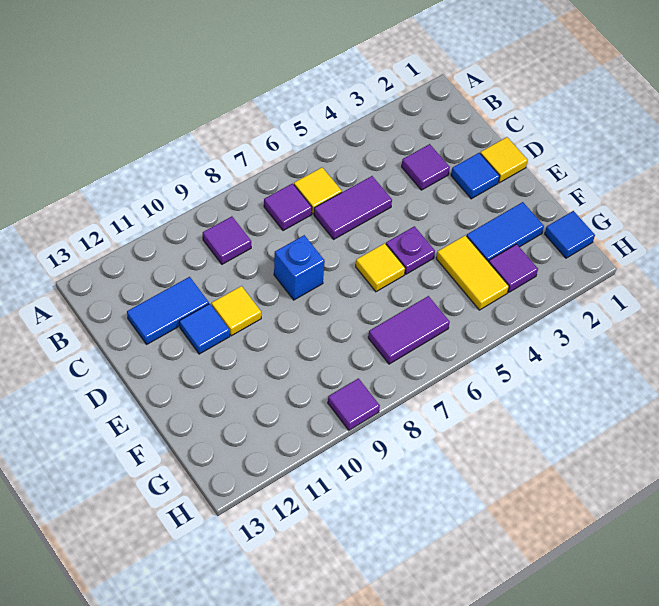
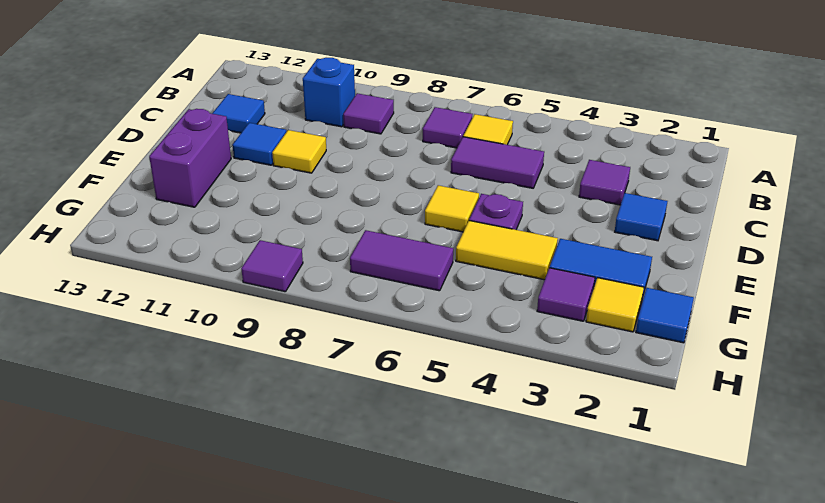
blue 1x2 tile [127,277,209,344] -> blue 1x1 tile [212,94,265,133]
yellow 1x1 tile [480,137,528,183] -> yellow 1x1 tile moved to [586,278,644,332]
blue 1x1 brick [274,235,325,300] -> blue 1x1 brick moved to [303,58,355,127]
none -> purple 1x2 brick [149,109,231,207]
yellow 1x2 tile [436,235,509,310] -> yellow 1x2 tile turned to [456,221,558,280]

